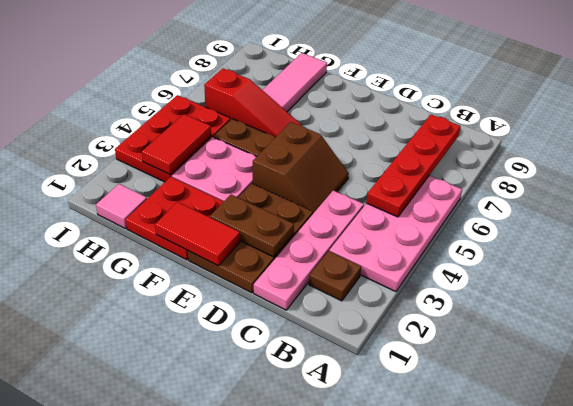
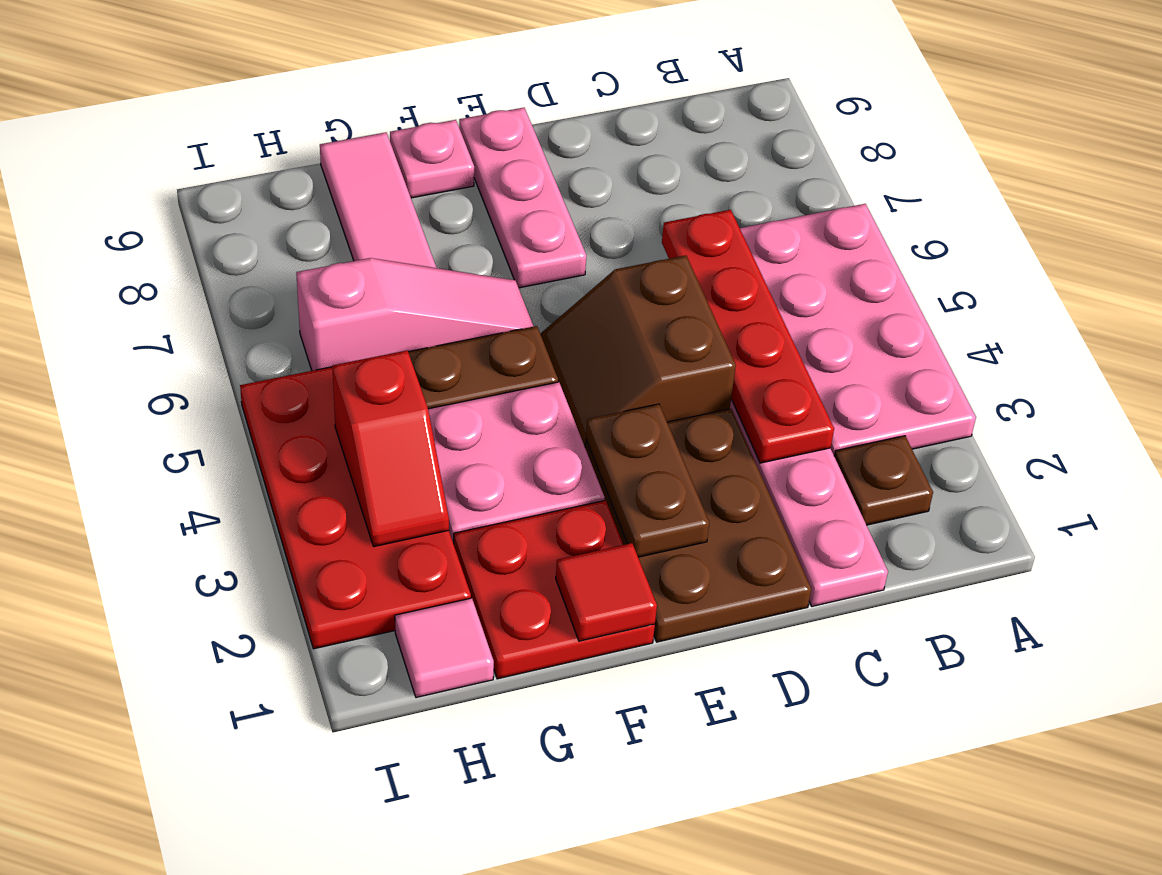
red 1x4 plate [366,115,461,217] -> red 1x4 plate moved to [662,210,834,463]
brown 1x2 plate [210,195,294,257] -> brown 1x2 plate turned to [586,404,709,557]
brown 2x2 slope [253,122,349,213] -> brown 2x2 slope turned to [540,256,736,446]
red 1x2 tile [155,202,240,266] -> red 1x1 tile [556,543,657,641]
none -> pink 1x3 plate [459,108,586,288]
red 1x3 slope [204,69,301,137] -> pink 1x3 slope [296,258,534,371]
none -> pink 1x1 plate [390,120,474,198]
red 2x3 plate [115,95,231,182] -> red 2x4 plate [240,367,471,649]
red 1x2 tile [142,114,211,174] -> red 1x2 slope [332,350,449,547]

